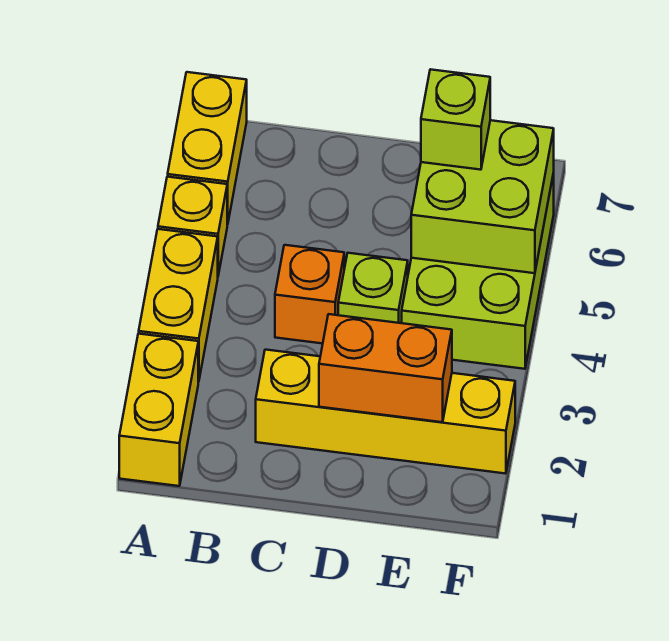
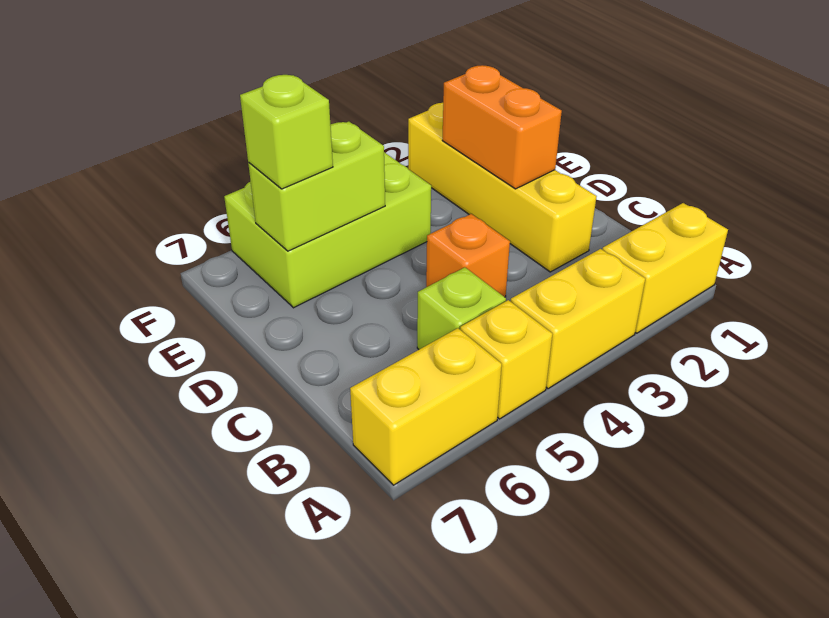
lime 1x1 brick [338,253,408,323] -> lime 1x1 brick moved to [417,267,506,349]
lime 2x2 brick [411,120,554,273] -> lime 1x2 brick [248,122,385,251]

